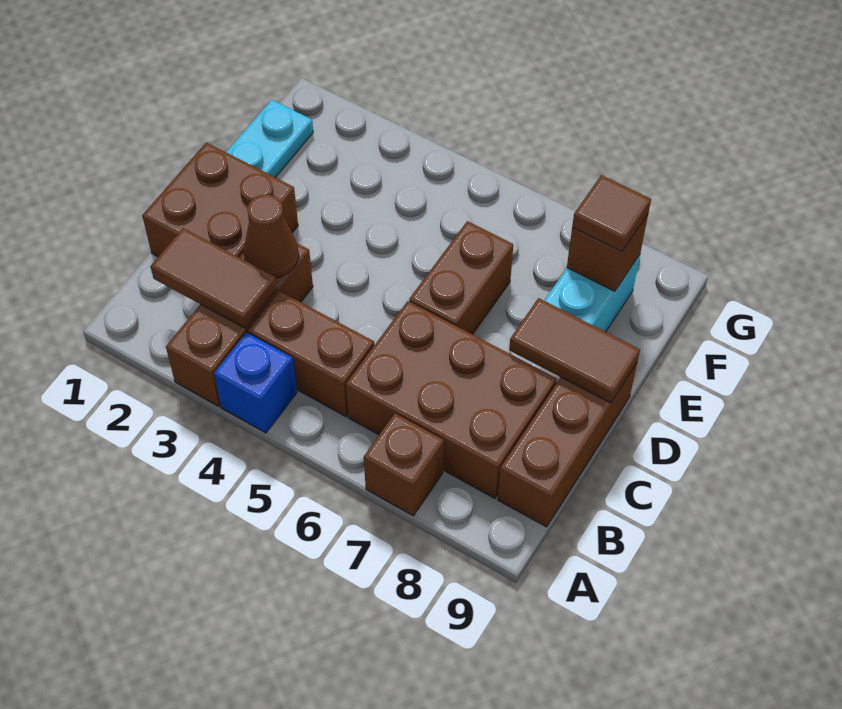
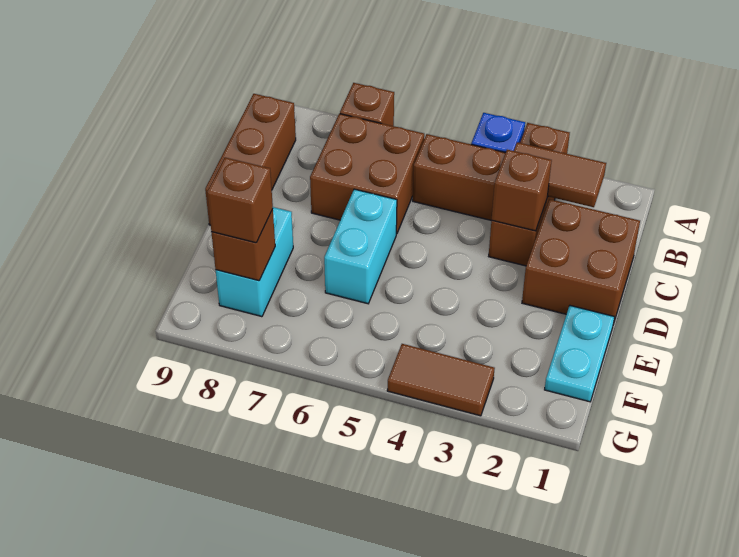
brown 2x3 brick [346,301,557,498] -> brown 2x2 brick [310,114,424,234]
brown 1x1 cone [243,195,299,278] -> brown 1x1 brick [492,150,552,231]
brown 1x2 brick [409,221,513,334] -> cyan 1x2 brick [324,189,397,304]
brown 1x2 tile [509,298,640,403] -> brown 1x2 tile moved to [387,344,495,416]
brown 1x1 tile [572,175,651,251] -> brown 1x1 brick [207,157,273,243]

